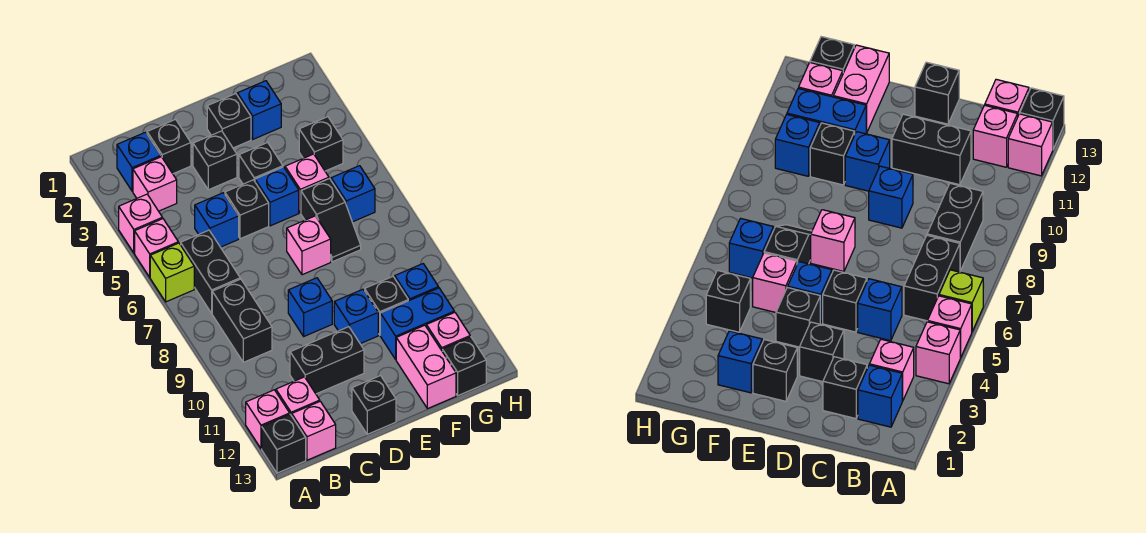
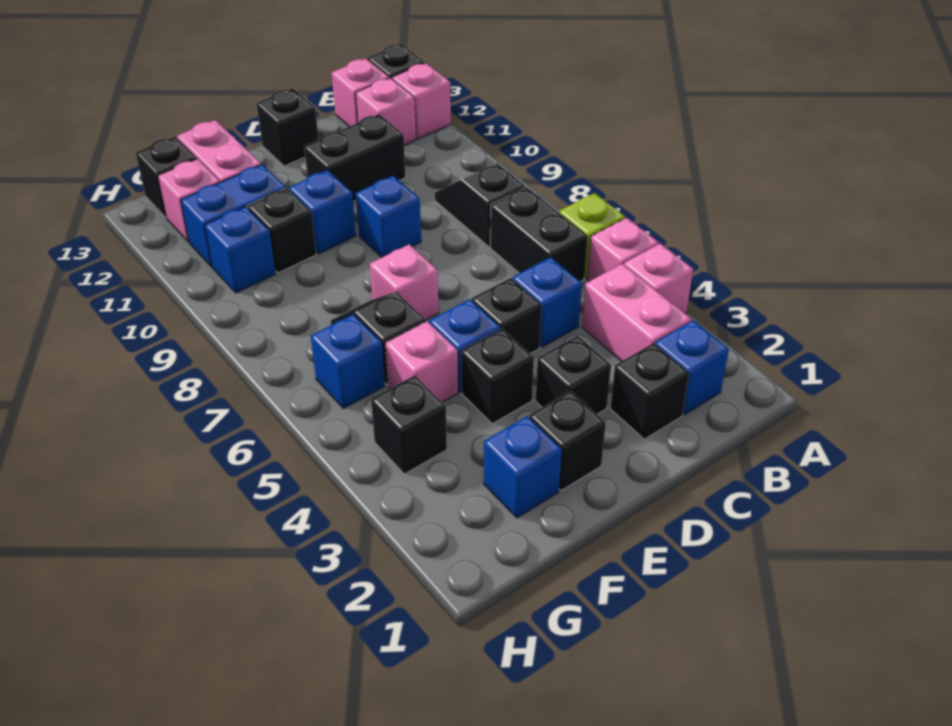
pink 1x1 brick [133,157,177,211] -> pink 1x2 brick [582,264,691,361]
black 1x2 brick [212,279,272,362] -> black 1x2 slope [435,163,525,247]

